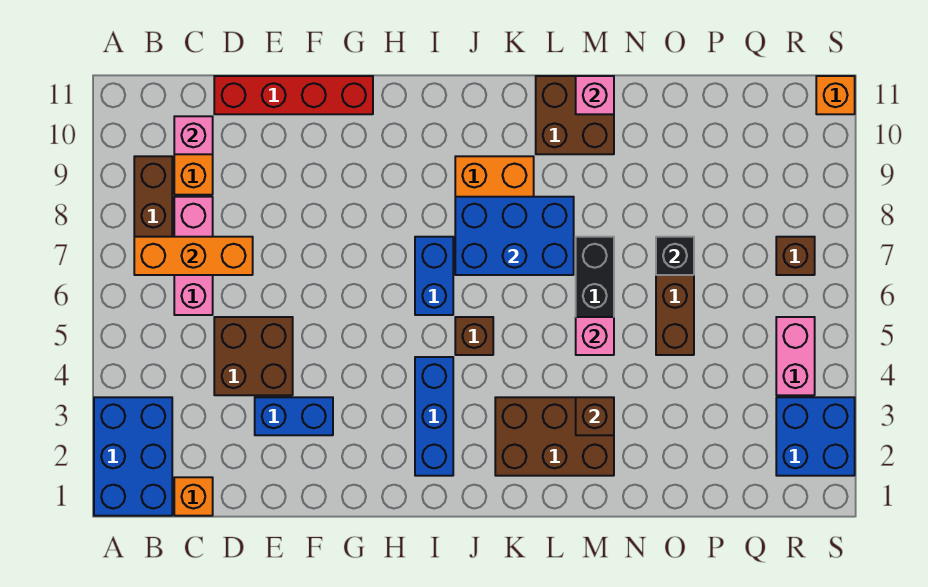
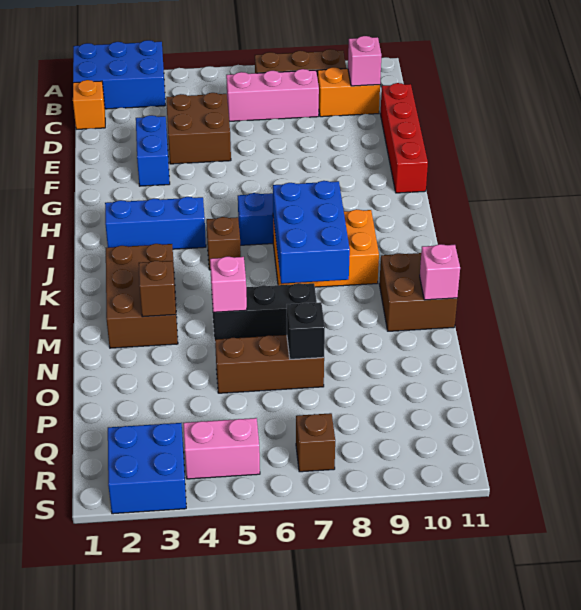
orange 1x3 brick [134,237,253,275] -> none
orange 1x1 brick [816,76,855,114] -> none

